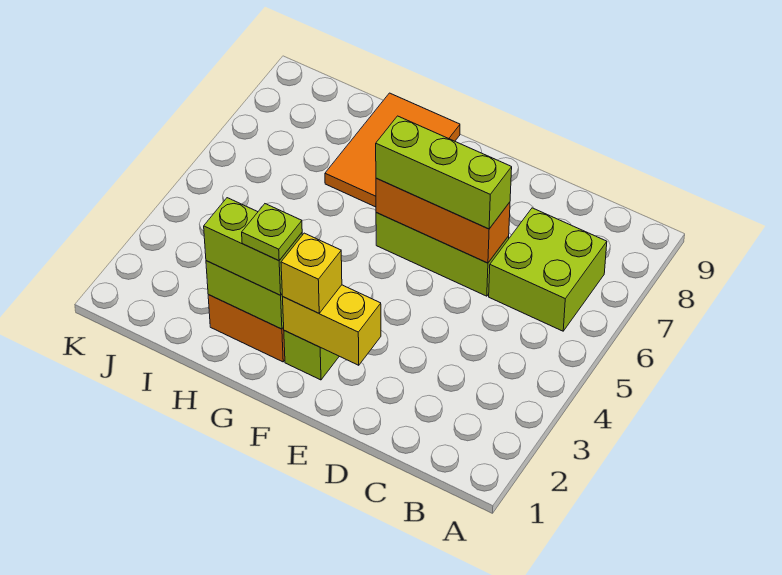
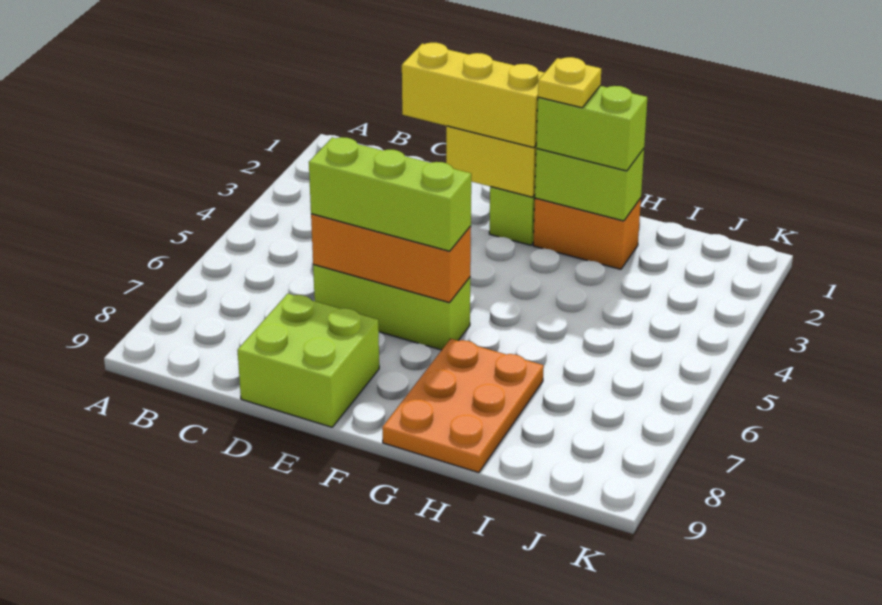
lime 2x2 brick [489,208,607,331] -> lime 2x2 brick moved to [238,294,379,427]
yellow 1x1 brick [281,233,342,313] -> yellow 1x3 brick [402,43,545,148]
lime 1x1 plate [242,204,302,261] -> yellow 1x1 plate [538,57,601,108]
orange 2x3 tile [325,93,460,207] -> orange 2x3 plate [382,339,544,473]

